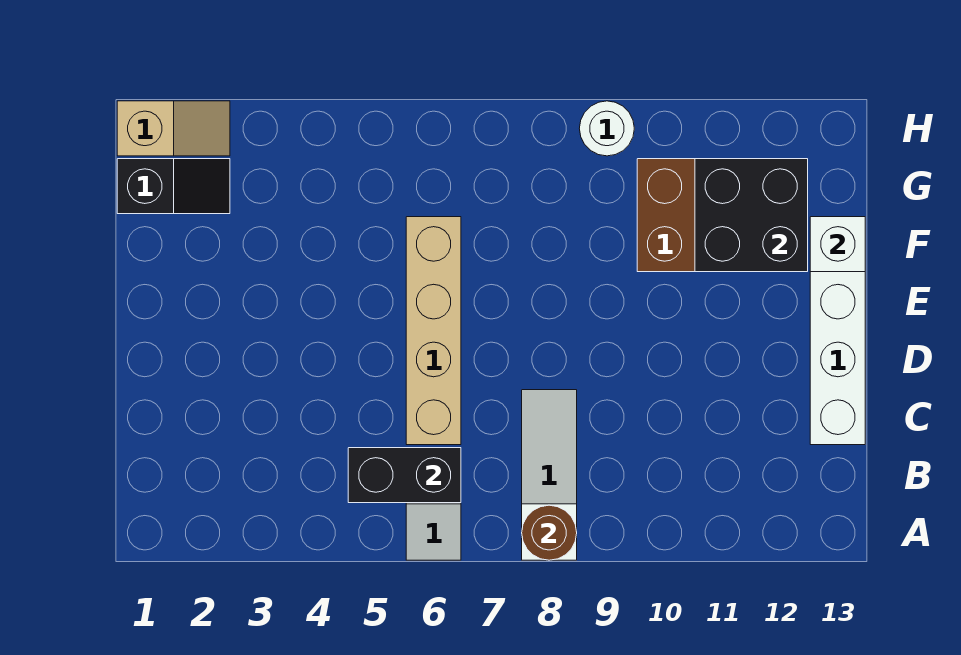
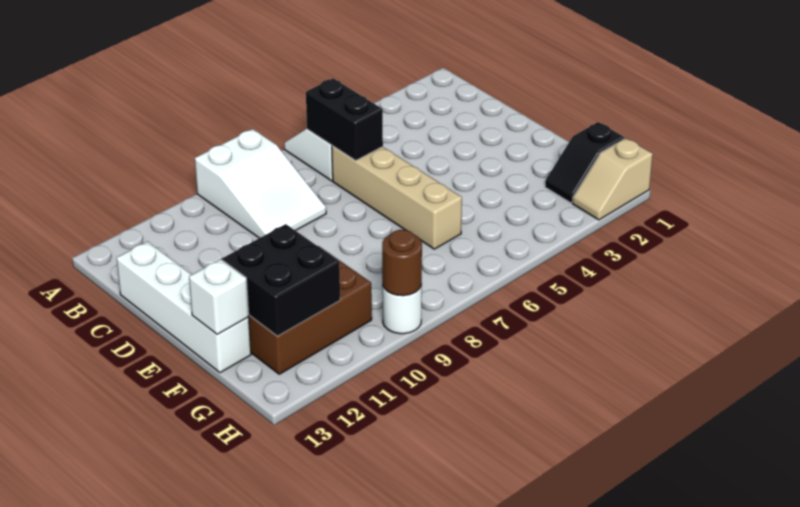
white 1x3 slope [522,390,577,560] -> white 2x3 slope [195,129,326,238]
brown 1x1 round brick [522,505,577,560] -> brown 1x1 round brick moved to [382,230,422,296]
black 1x2 brick [348,448,461,503] -> black 1x2 brick turned to [306,78,383,161]

